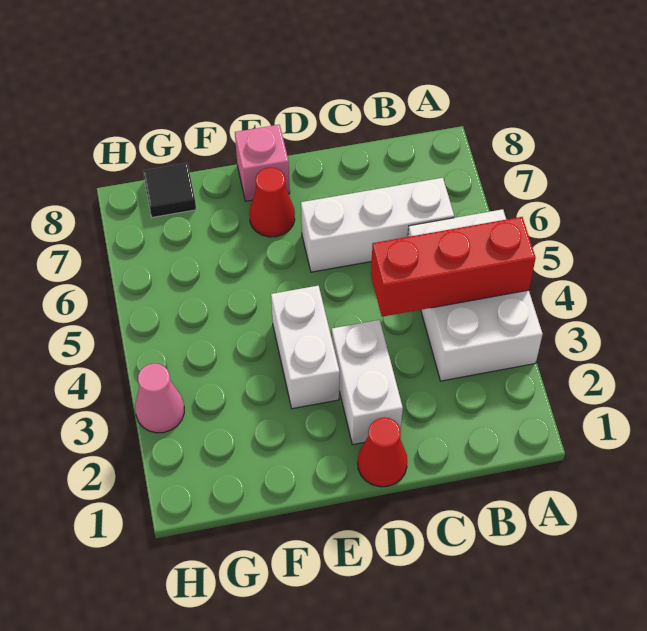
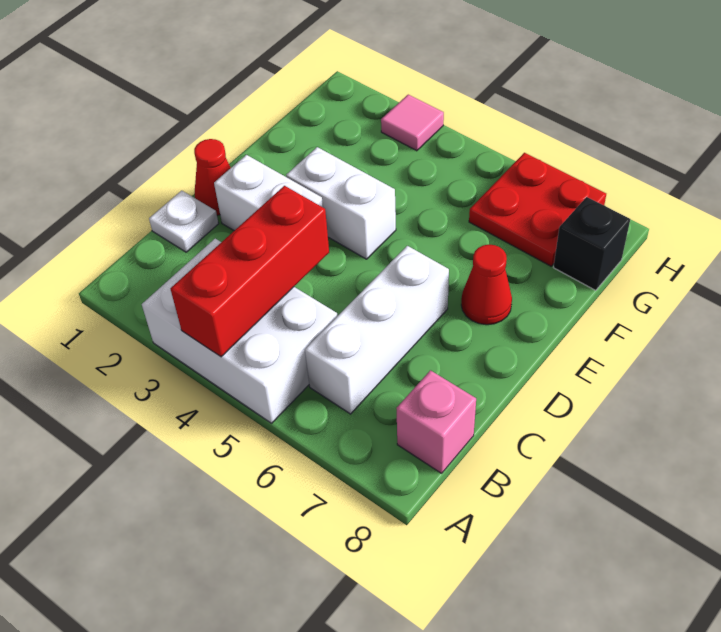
none -> white 1x1 plate [149,191,219,252]
pink 1x1 brick [235,125,290,201] -> pink 1x1 brick moved to [396,370,476,473]
none -> red 2x2 plate [469,153,606,266]
black 1x1 tile [143,163,196,217] -> black 1x1 brick [553,197,630,290]
pink 1x1 cone [135,363,184,433] -> pink 1x1 tile [381,95,444,151]

